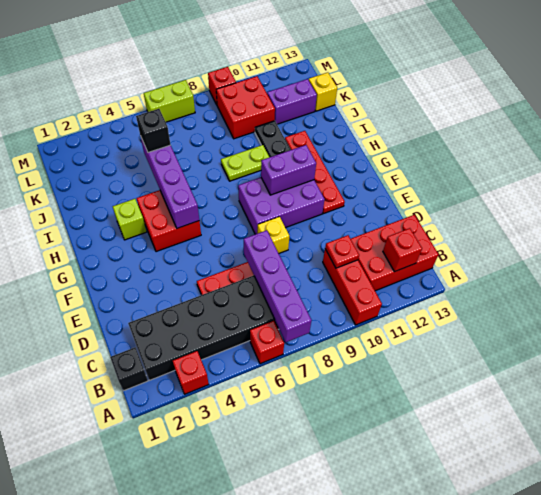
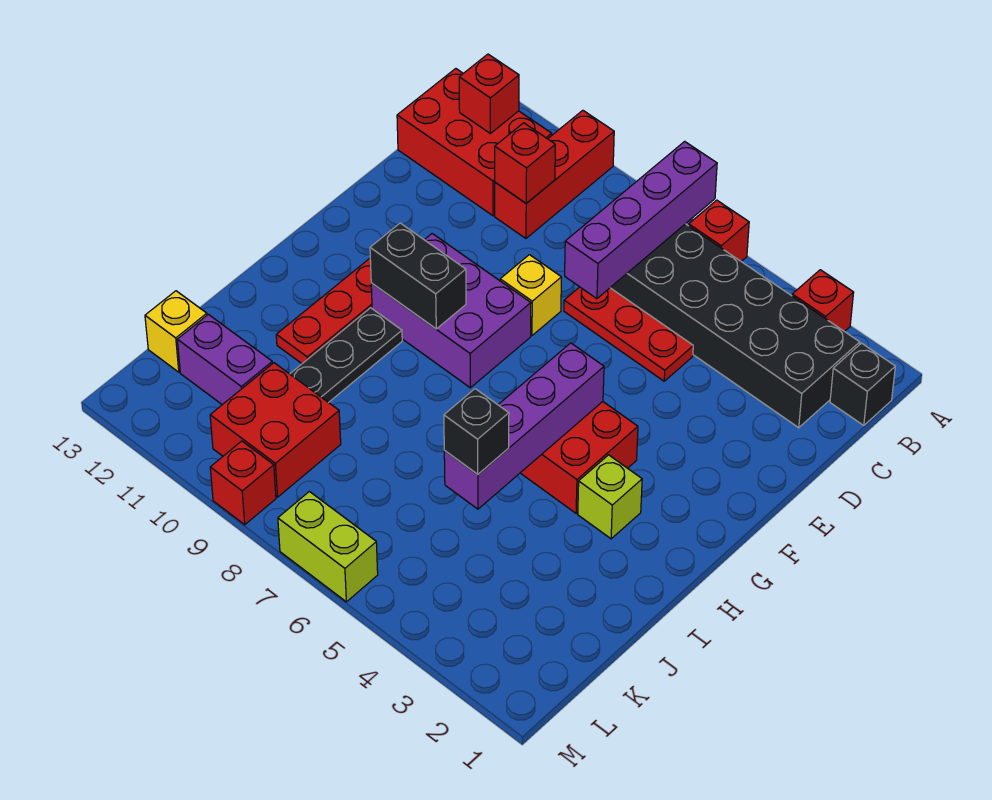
red 1x1 plate [325,235,359,268] -> red 1x1 brick [495,123,555,203]
purple 1x2 brick [261,145,316,195] -> black 1x2 brick [370,223,466,329]
lime 1x2 plate [221,145,269,181] -> none

